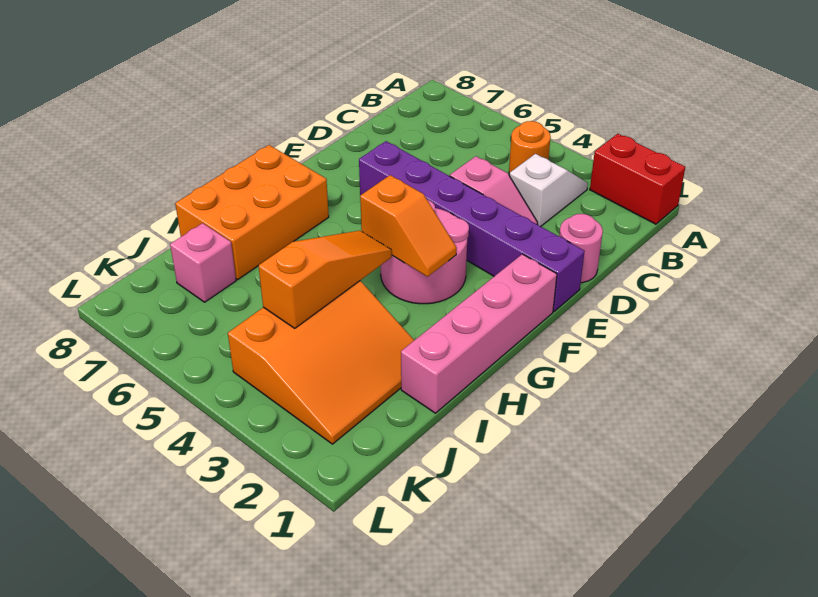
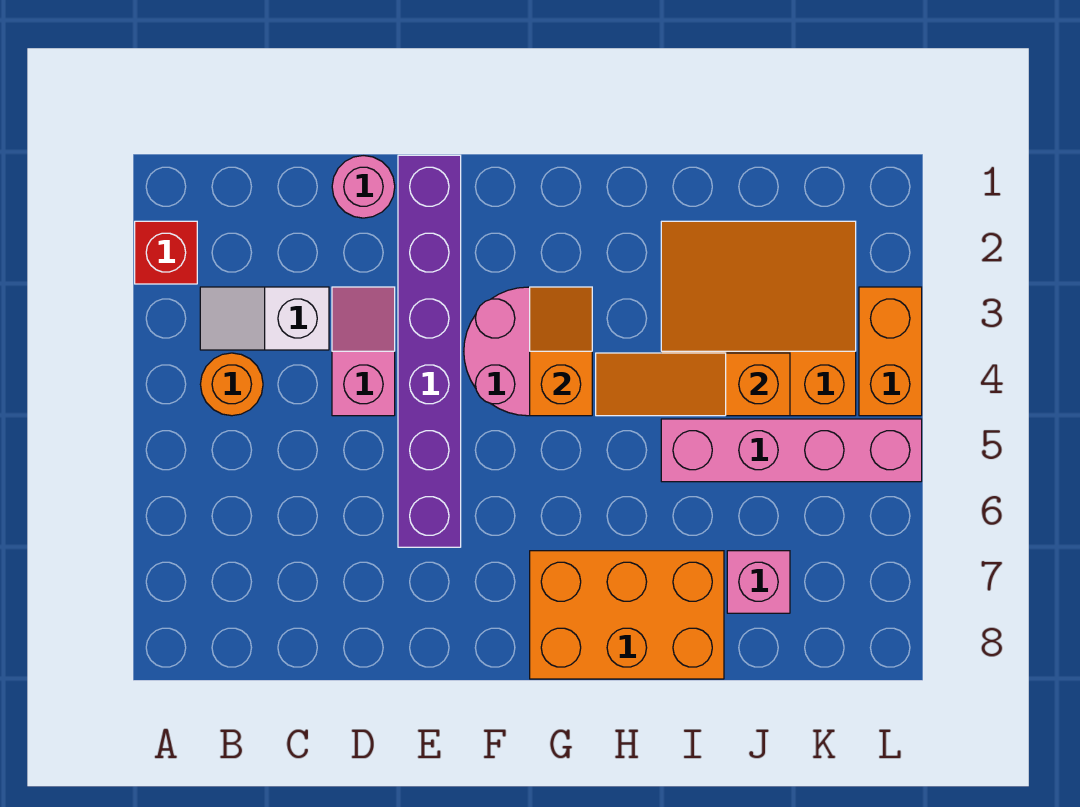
red 1x2 brick [590,134,685,224] -> red 1x1 brick [135,221,197,284]
pink 1x4 brick [401,254,557,413] -> pink 1x4 brick moved to [661,419,922,482]
none -> orange 1x2 brick [859,287,922,416]

